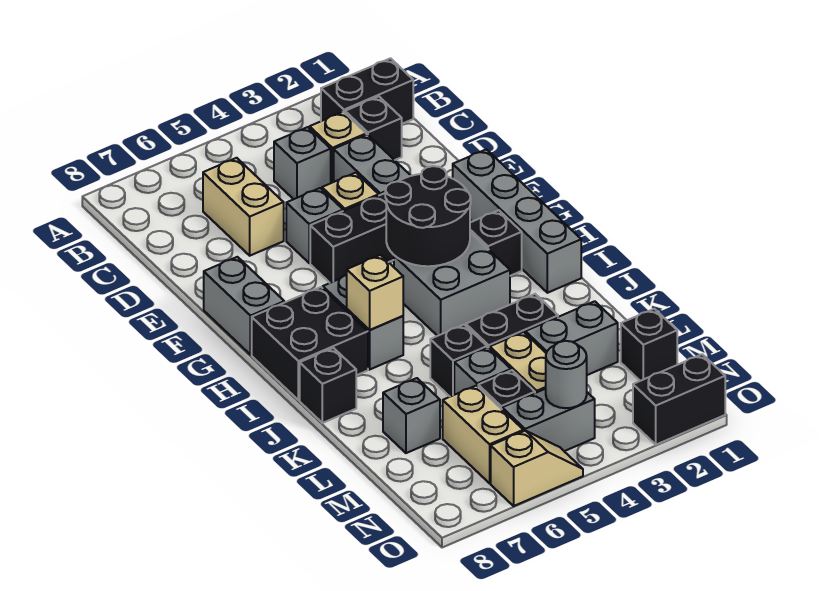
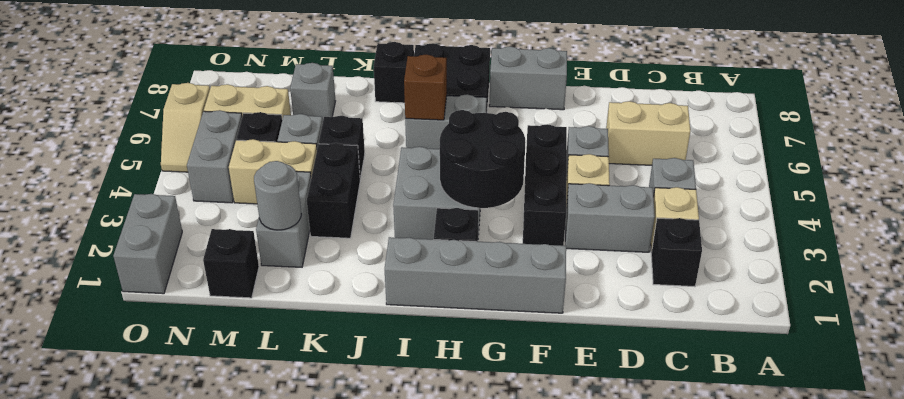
black 1x2 brick [321,58,413,124] -> none
tan 1x1 brick [347,255,403,330] -> brown 1x1 brick [404,54,447,120]
grey 1x1 round brick [546,341,587,408] -> grey 1x1 round brick moved to [254,161,301,230]
black 1x2 brick [633,354,725,445] -> grey 1x2 brick [113,194,182,294]

